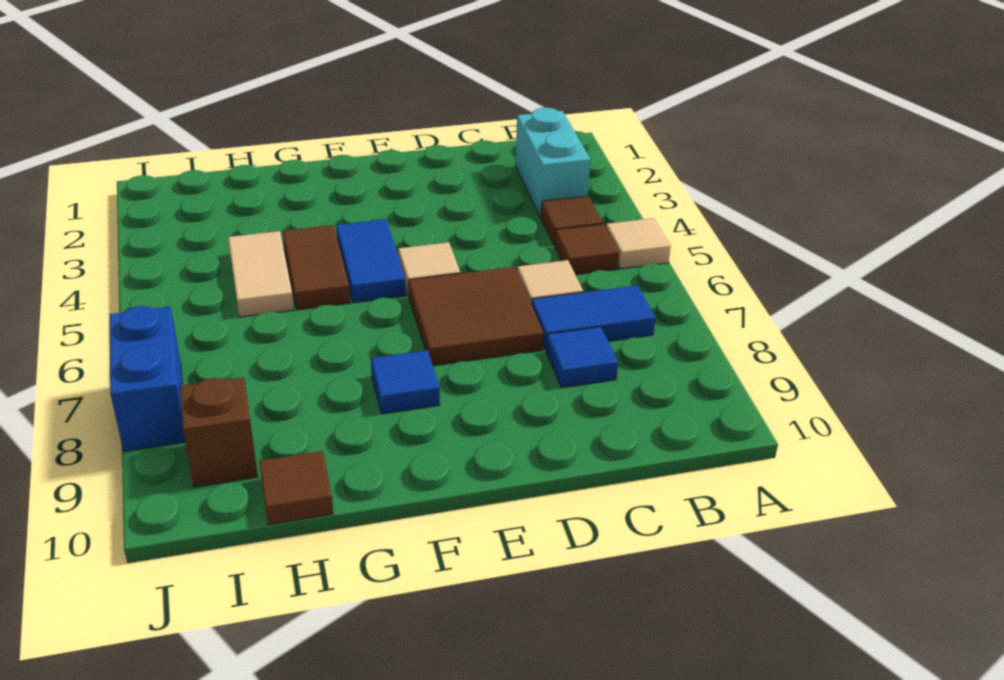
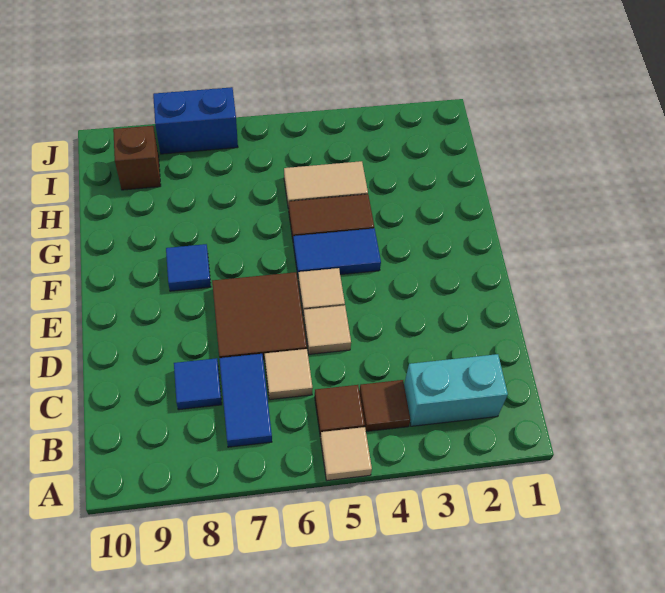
none -> tan 1x1 tile [304,305,351,354]
brown 1x1 tile [259,451,333,525] -> none

